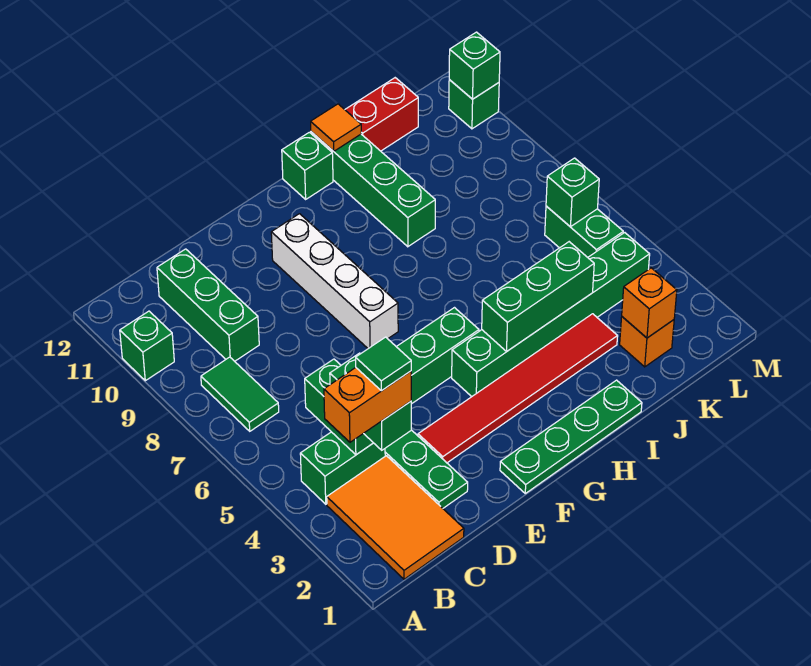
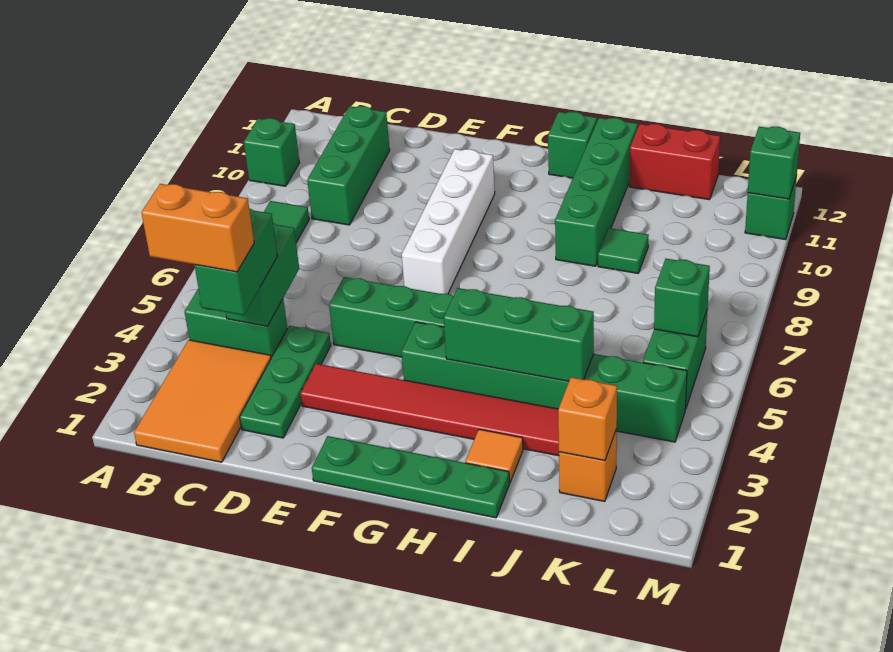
green 1x1 tile [356,337,411,391] -> green 1x1 tile moved to [598,228,649,273]
orange 1x1 tile [311,104,361,151] -> orange 1x1 tile moved to [465,429,523,483]

